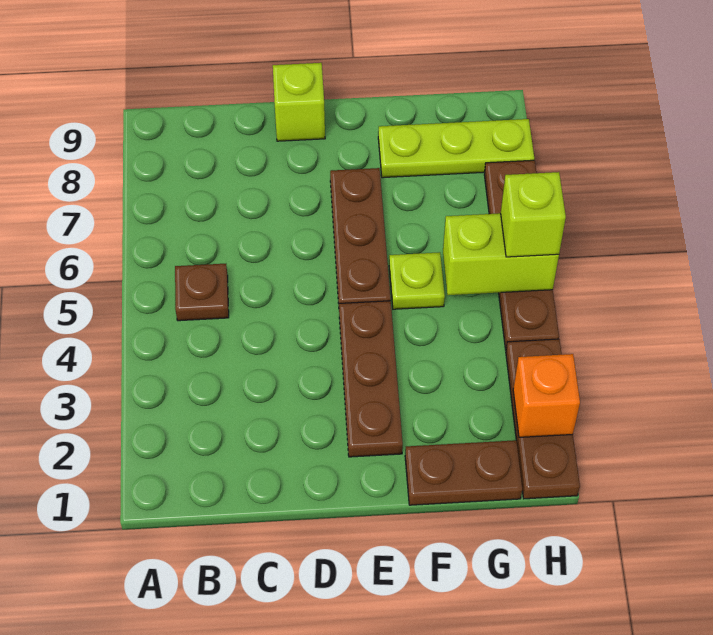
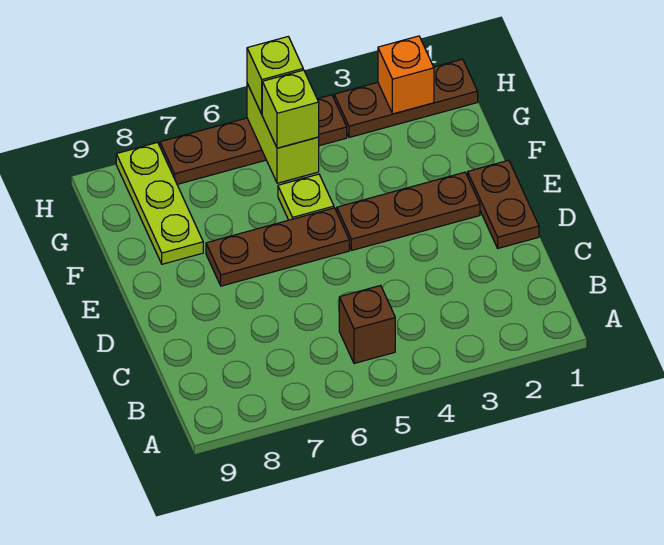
brown 1x1 plate [175,264,229,321] -> brown 1x1 brick [339,285,395,363]
lime 1x1 brick [273,63,325,141] -> lime 1x1 brick moved to [262,70,319,148]
brown 1x2 plate [405,440,522,505] -> brown 1x2 plate moved to [468,160,539,248]

